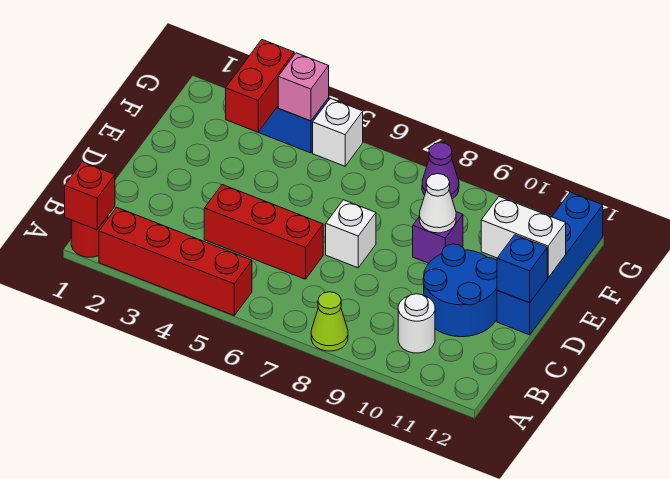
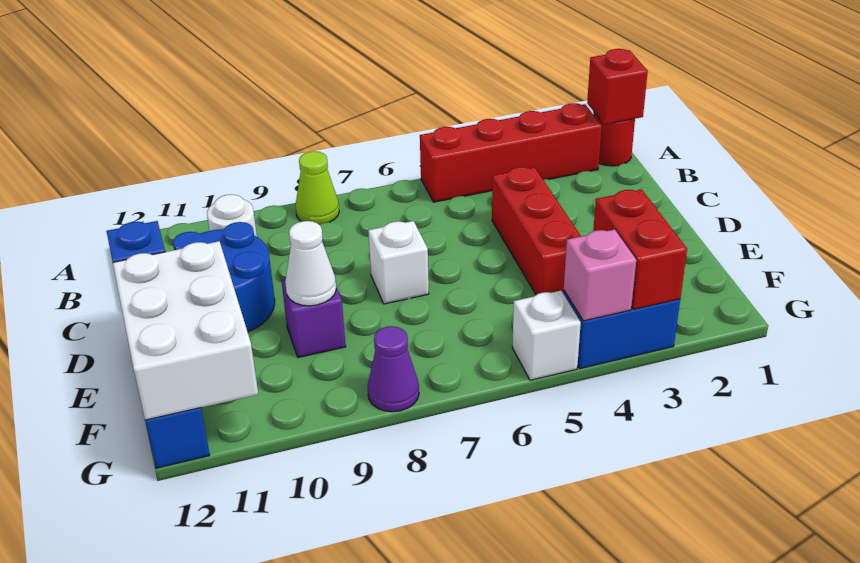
red 1x3 brick [204,185,323,279] -> red 1x3 brick turned to [492,167,581,295]
white 1x2 brick [481,197,566,278] -> white 2x3 brick [113,241,258,420]

